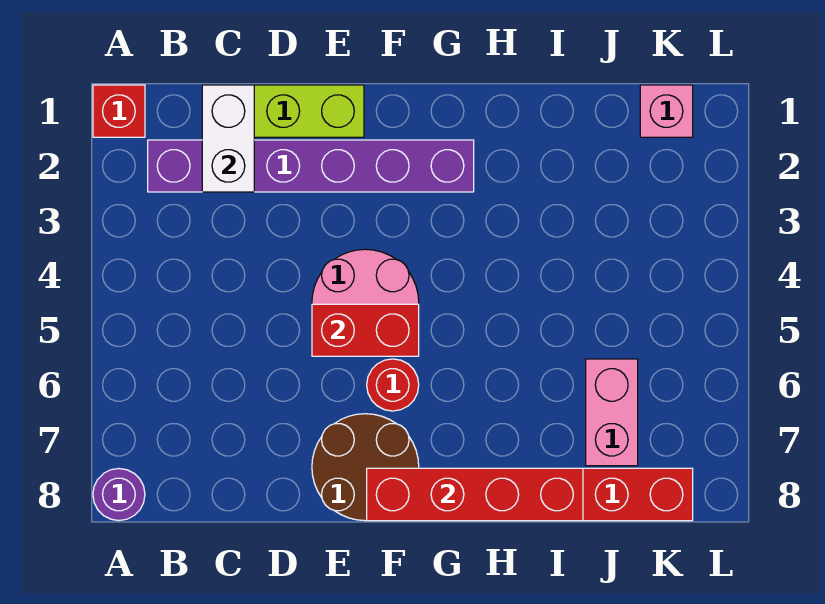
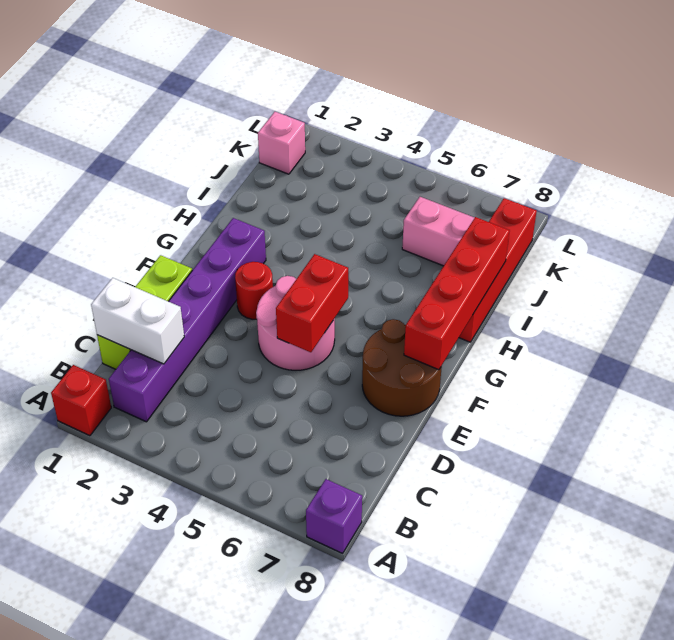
purple 1x1 round brick [93,469,145,521] -> purple 1x1 brick [306,479,362,553]
red 1x1 round brick [367,359,419,411] -> red 1x1 round brick moved to [235,262,273,319]

